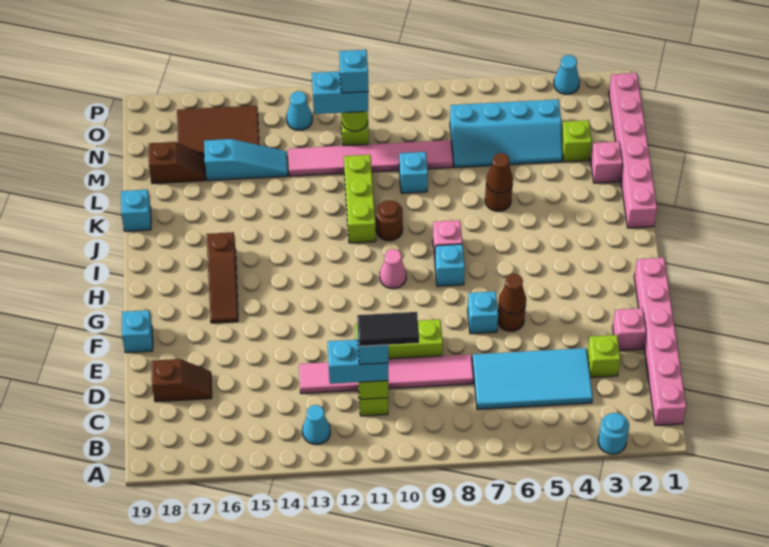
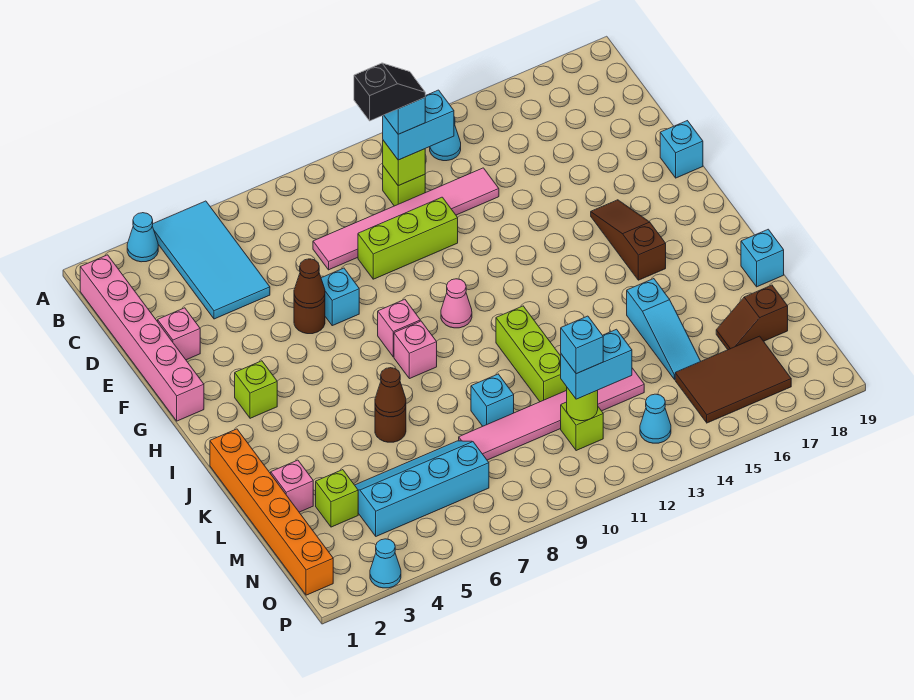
cyan 1x1 round brick [598,413,629,454] -> cyan 1x1 cone [127,213,158,262]
cyan 2x4 tile [472,348,593,409] -> cyan 2x4 tile turned to [152,201,270,319]
black 1x2 tile [357,312,419,346] -> black 1x2 slope [354,63,425,121]
lime 1x1 brick [587,335,620,377] -> lime 1x1 brick moved to [235,361,277,418]
brown 1x2 slope [152,359,212,402] -> none
cyan 1x1 brick [435,244,465,286] -> pink 1x1 brick [378,299,420,357]
pink 1x6 brick [609,73,657,228] -> orange 1x6 brick [210,429,333,595]
brown 1x1 round brick [376,200,403,241] -> none
cyan 1x3 slope [204,139,288,181] -> cyan 1x3 slope turned to [627,279,701,380]

